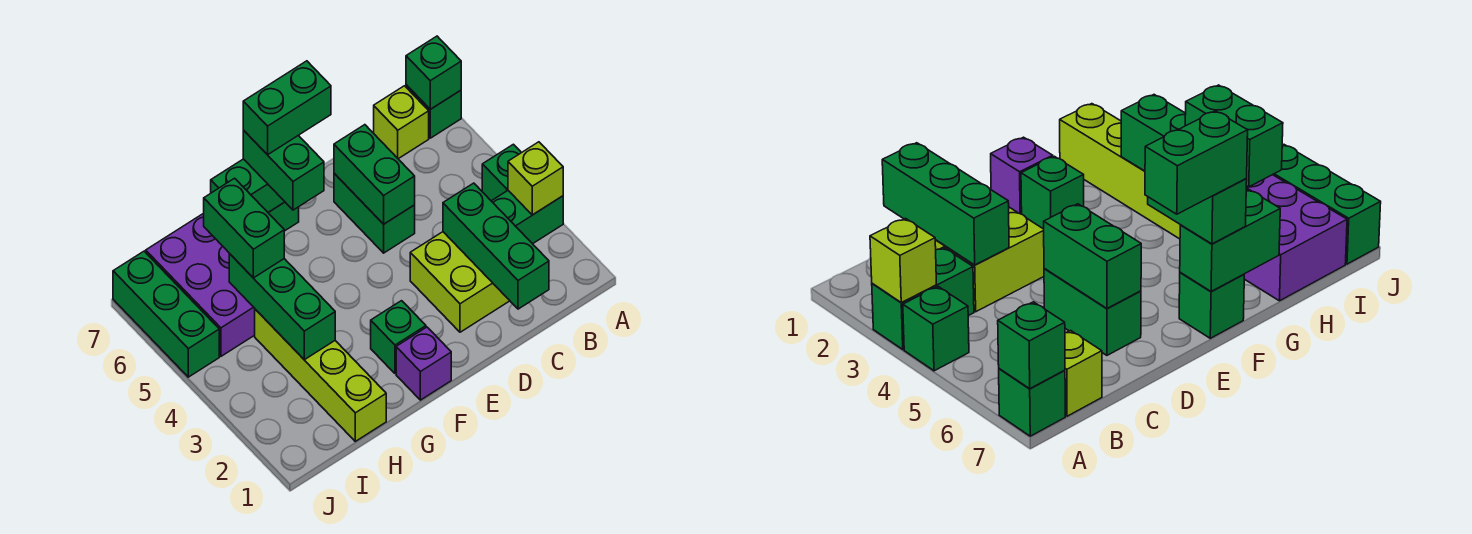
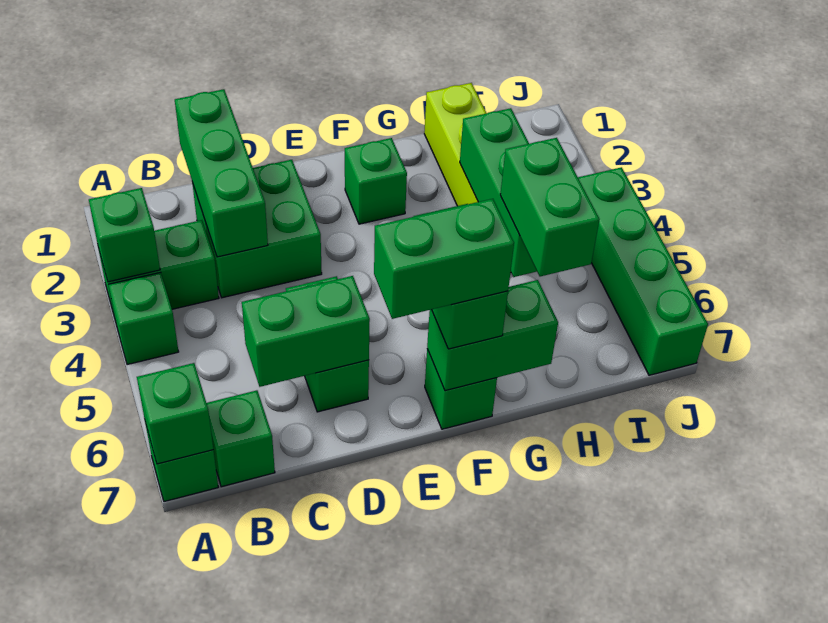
lime 1x1 brick [508,142,563,215] -> green 1x1 brick [89,188,160,282]
lime 1x1 brick [374,86,429,159] -> green 1x1 brick [207,390,275,487]
lime 2x2 brick [410,232,510,332] -> green 2x2 brick [192,160,322,298]
green 1x2 brick [334,125,415,224] -> green 1x2 brick turned to [242,276,370,387]
purple 1x1 brick [396,327,451,400] -> none
purple 2x3 brick [146,213,255,356] -> none
green 1x3 brick [113,251,219,377] -> green 1x4 brick [578,167,708,375]

